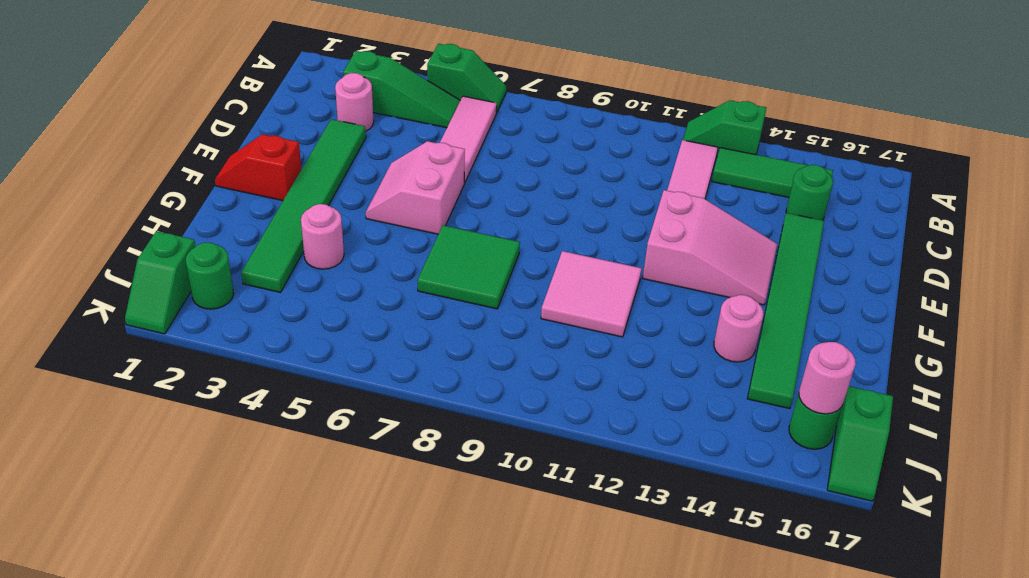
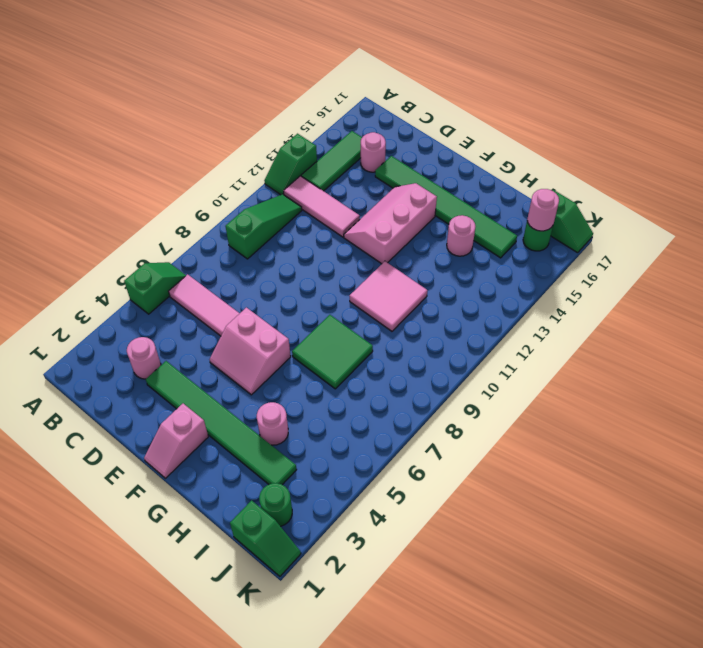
green 1x3 slope [343,51,460,128] -> green 1x3 slope moved to [225,194,302,259]
green 1x1 round brick [786,165,833,220] -> pink 1x1 round brick [361,132,386,172]
pink 2x3 slope [643,190,777,305] -> pink 2x3 slope turned to [344,183,437,264]
red 1x2 slope [215,134,301,201] -> pink 1x2 slope [144,404,208,478]

